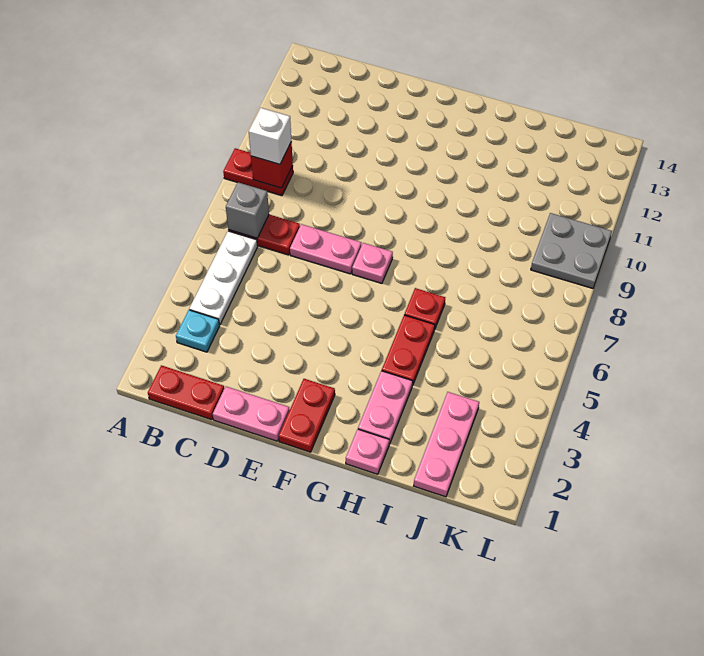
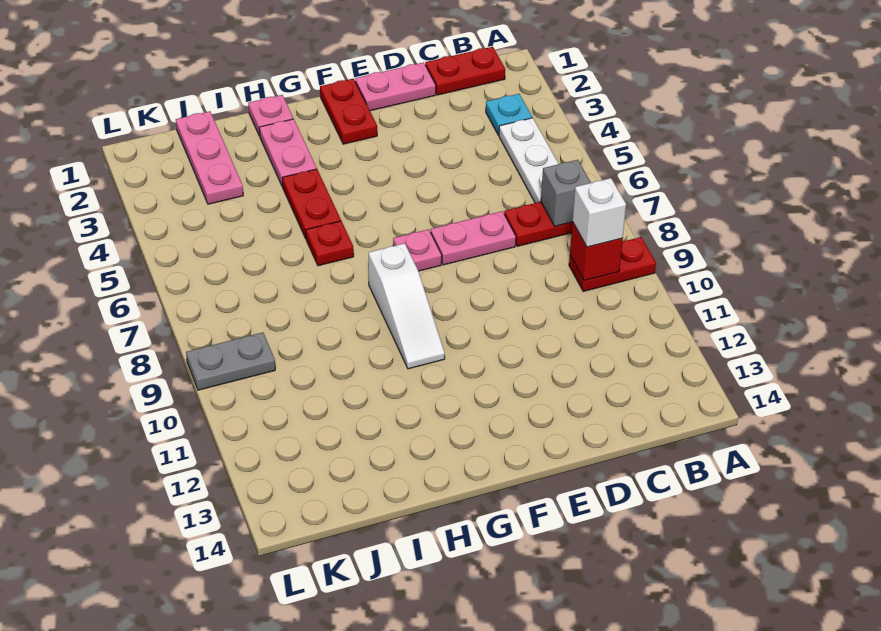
none -> white 1x3 slope [368,243,445,369]
grey 2x2 plate [531,213,612,288] -> grey 1x2 plate [186,332,275,390]

